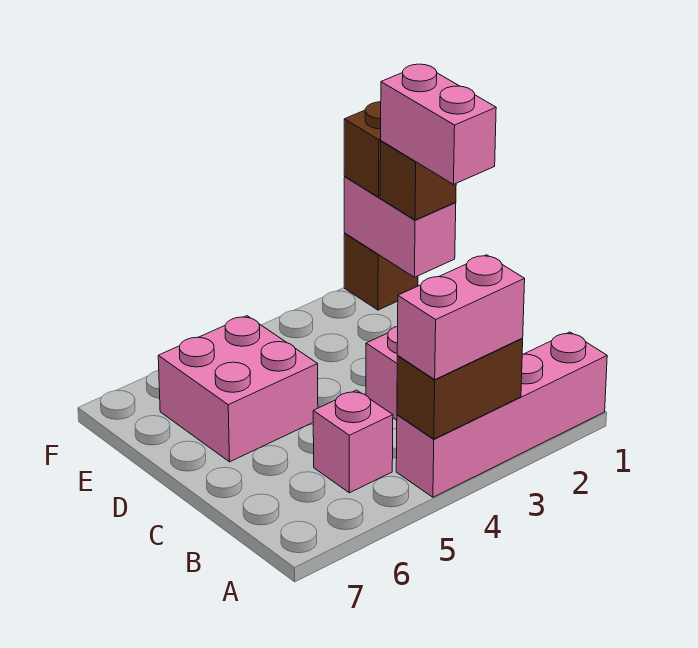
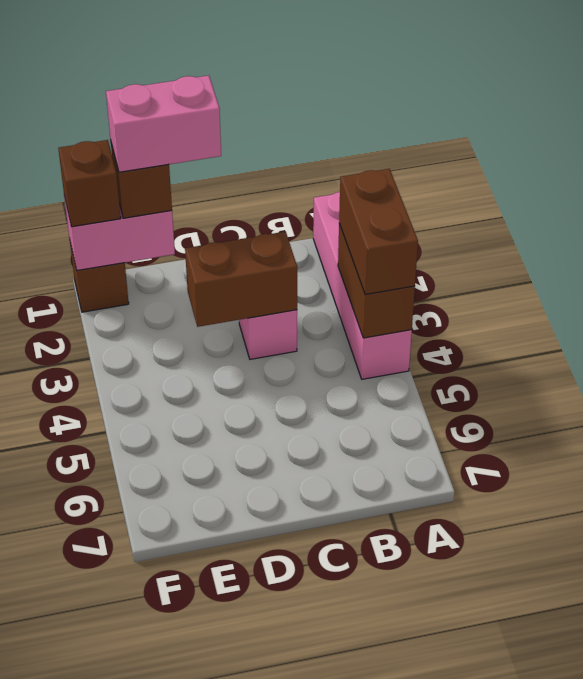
pink 1x2 brick [397,255,525,379] -> brown 1x2 brick [339,169,418,295]
pink 1x1 brick [313,390,393,493] -> none
none -> brown 1x2 brick [185,232,297,327]
pink 2x2 brick [158,316,318,462] -> none

